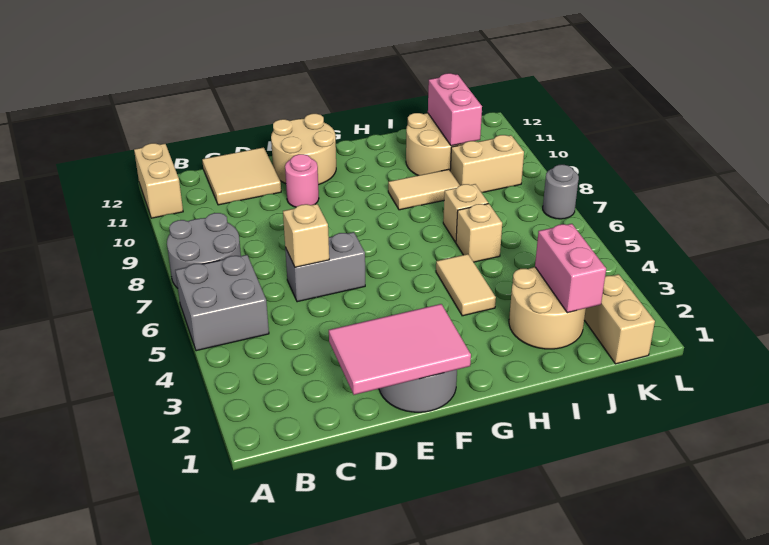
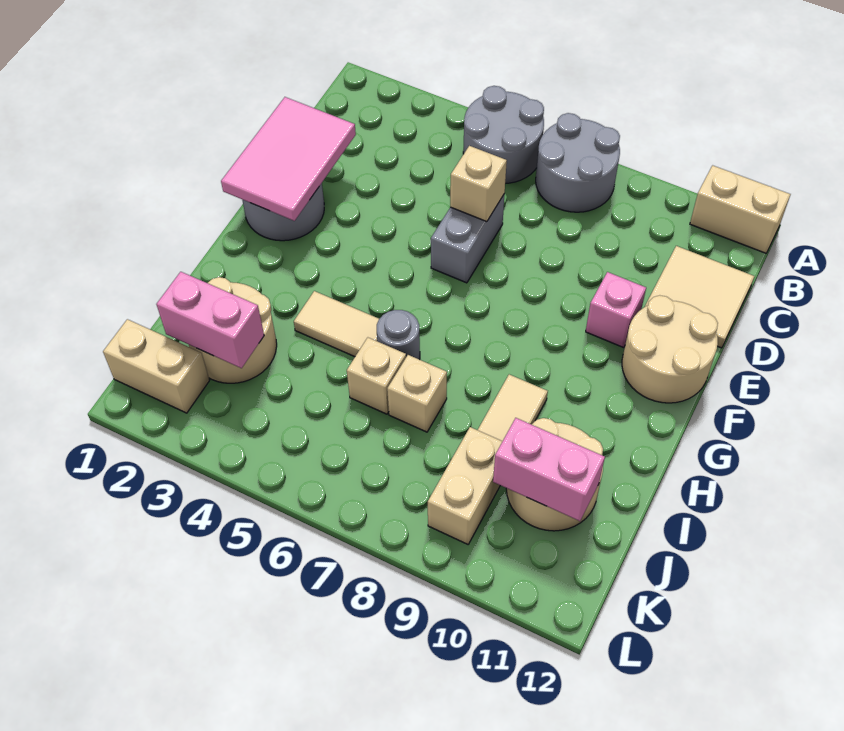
grey 2x2 brick [175,255,269,351] -> grey 2x2 round brick [463,86,544,183]
pink 1x1 round brick [285,154,319,207] -> pink 1x1 brick [586,272,646,348]
grey 1x1 round brick [543,165,579,219] -> grey 1x1 round brick moved to [377,310,420,360]

